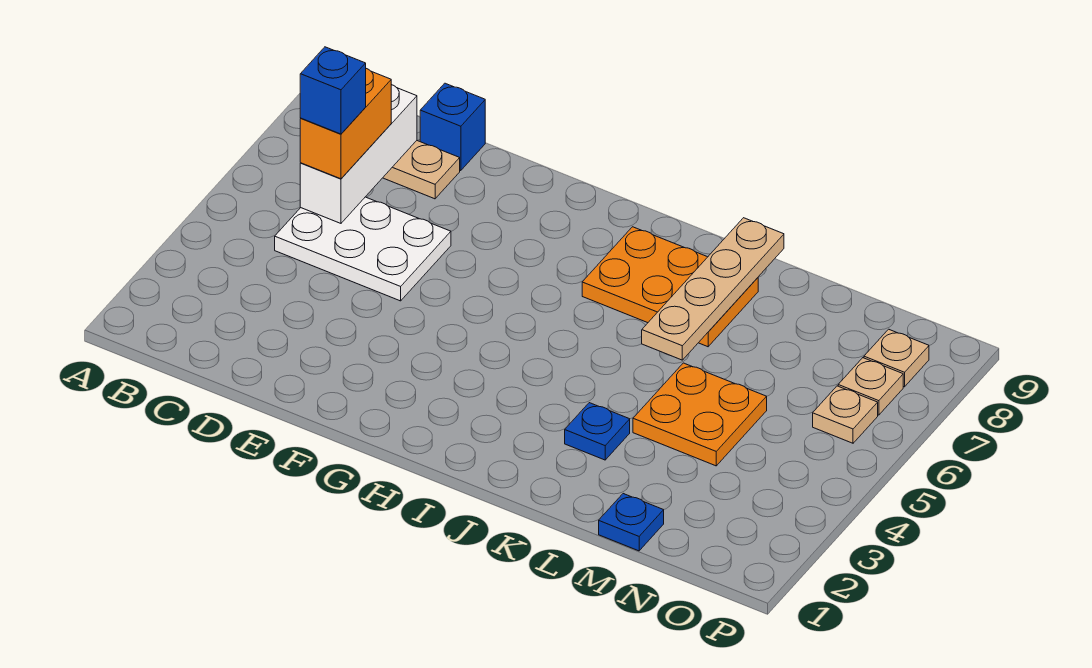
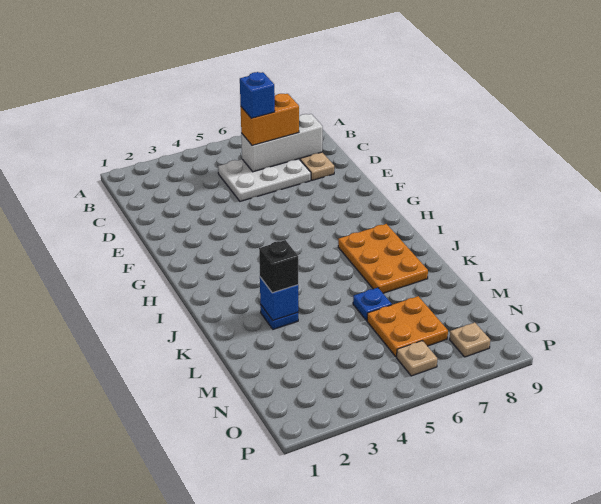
white 2x3 plate [275,197,451,301] -> white 2x3 plate turned to [218,159,311,201]
blue 1x1 brick [420,83,485,171] -> blue 1x1 brick moved to [260,277,298,320]
none -> black 1x1 brick [259,240,298,293]
tan 1x4 plate [642,218,784,360] -> none
orange 2x2 plate [633,363,767,466] -> orange 2x2 plate moved to [367,296,448,357]
blue 1x1 plate [599,494,664,551] -> blue 1x1 plate moved to [353,288,392,321]
tan 1x1 plate [838,358,903,415] -> none

